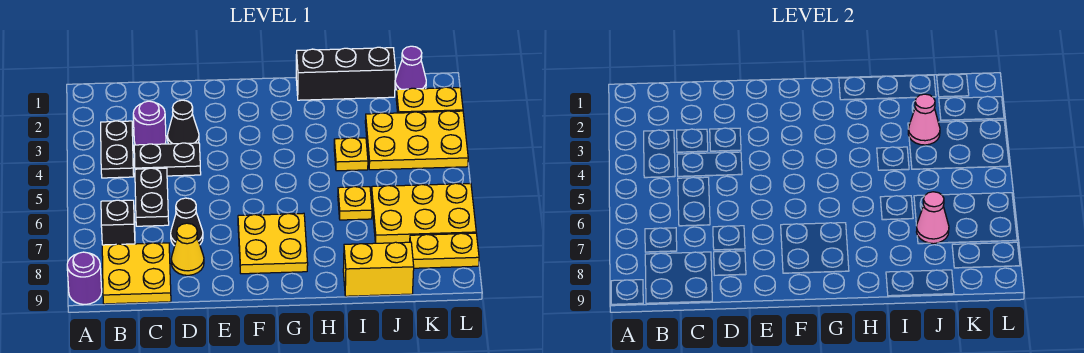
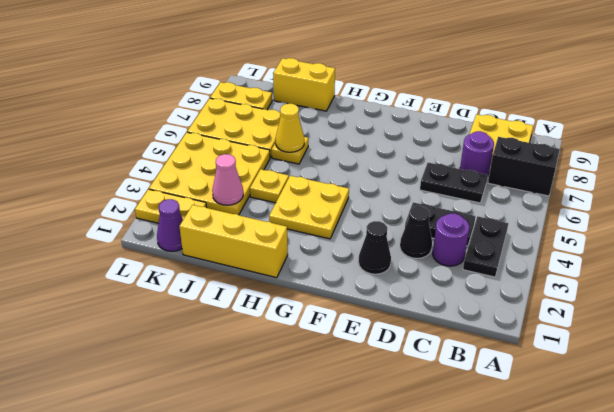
purple 1x1 round brick [67,252,102,304] -> purple 1x1 round brick moved to [460,131,494,175]
black 1x1 brick [101,200,135,245] -> black 1x2 brick [488,137,560,196]
black 1x2 plate [135,168,169,226] -> black 1x2 plate turned to [420,163,488,203]
black 1x1 cone [171,198,203,246] -> black 1x1 cone moved to [358,221,391,274]
yellow 1x1 cone [171,223,204,275] -> yellow 1x1 cone moved to [275,104,304,152]
yellow 2x2 plate [238,213,308,274] -> yellow 2x2 plate moved to [269,176,349,239]
black 1x3 brick [296,47,396,100] -> yellow 1x3 brick [179,205,288,278]
yellow 2x3 plate [365,111,468,170] -> yellow 3x3 plate [149,132,270,215]
pink 1x1 cone [917,192,949,244] -> none

